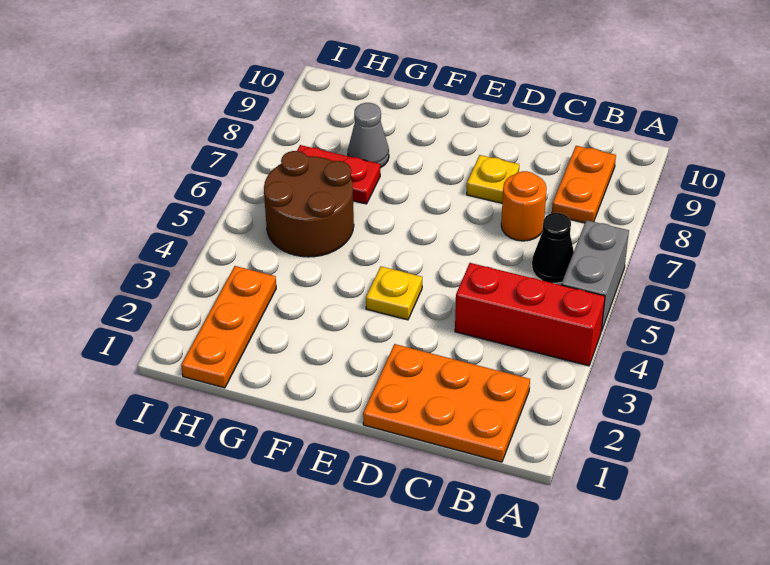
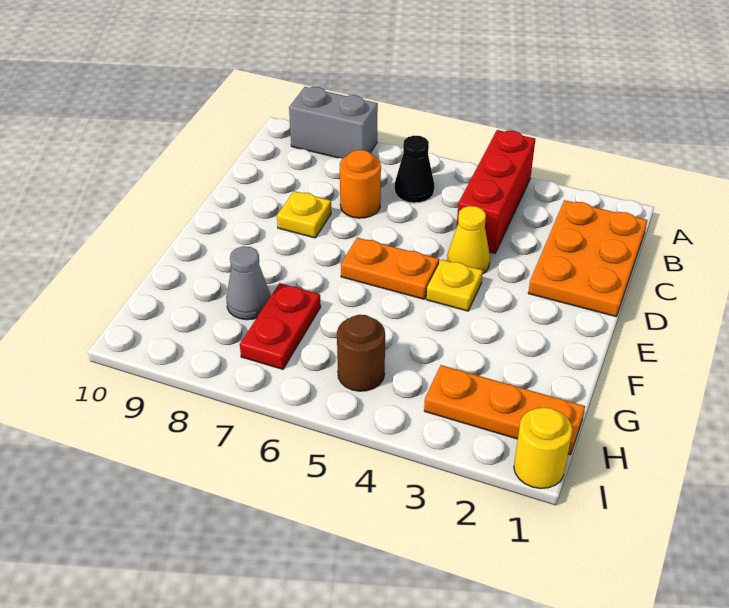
grey 1x2 brick [562,220,629,331] -> grey 1x2 brick moved to [289,87,378,158]
orange 1x2 plate [552,146,616,223] -> orange 1x2 plate moved to [341,238,439,299]
none -> yellow 1x1 cone [447,206,490,273]
brown 2x2 round brick [264,151,354,257] -> brown 1x1 round brick [337,315,385,391]
none -> yellow 1x1 round brick [514,408,572,489]

